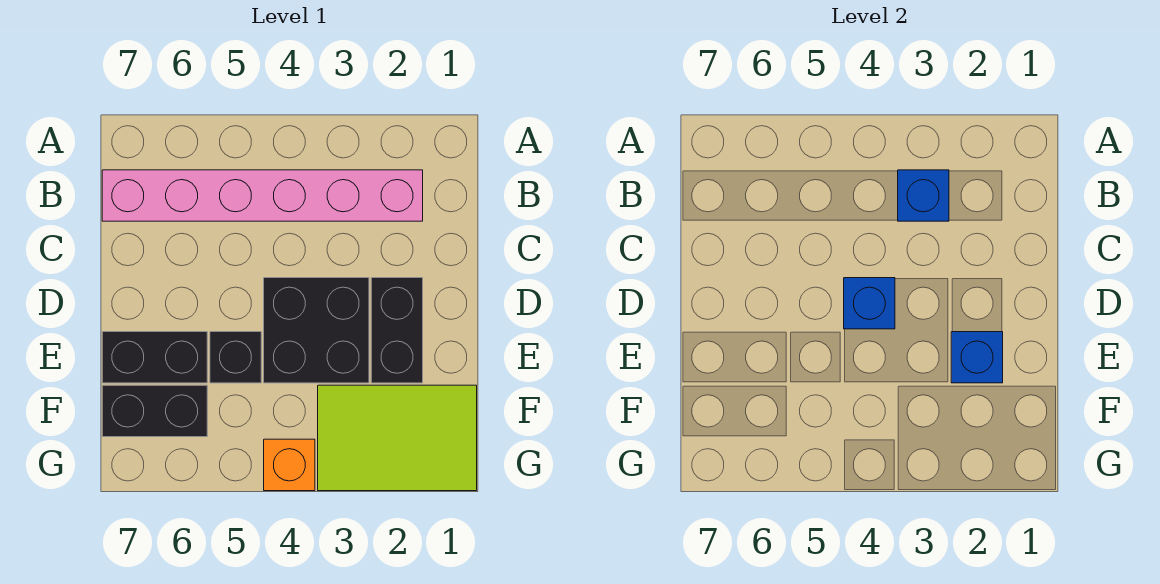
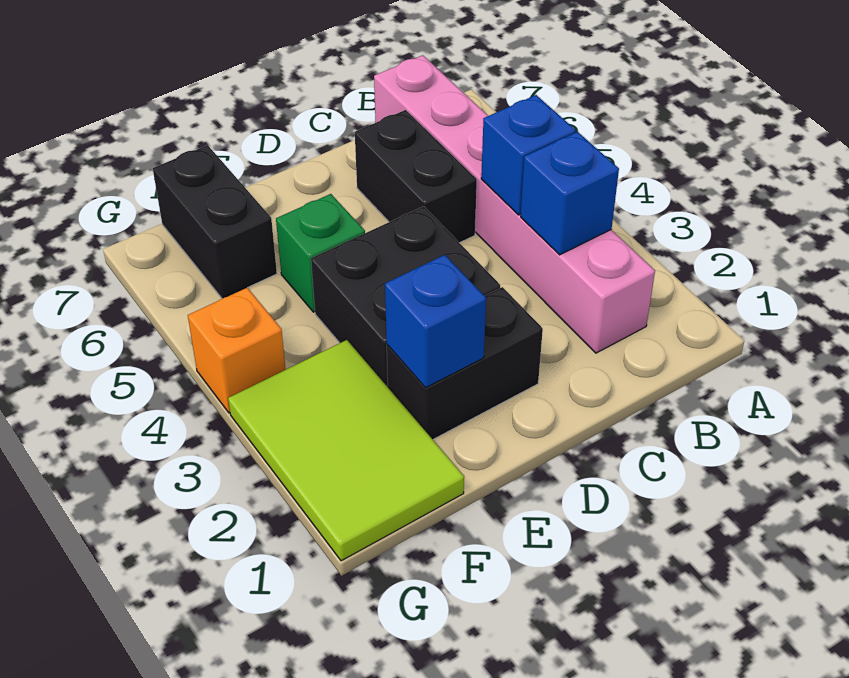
blue 1x1 brick [844,278,895,329] -> blue 1x1 brick moved to [481,95,576,215]
black 1x1 brick [210,332,261,383] -> green 1x1 brick [276,194,365,312]
black 1x2 brick [102,332,207,383] -> black 1x2 brick moved to [355,110,477,243]

